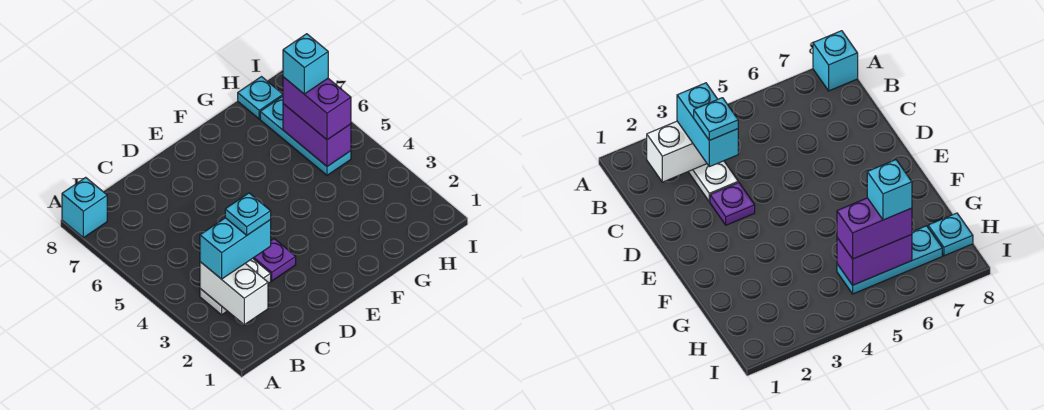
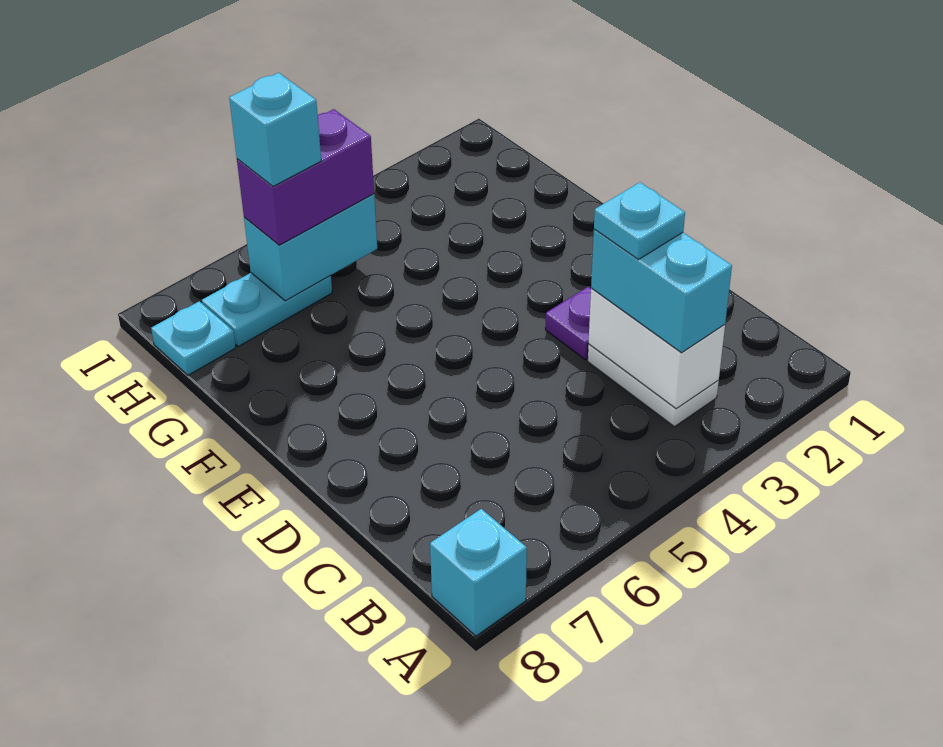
white 1x2 brick [200,262,268,325] -> white 1x2 brick turned to [589,288,725,409]
cyan 1x3 plate [260,96,351,175] -> cyan 1x2 plate [202,273,332,346]
purple 1x2 brick [283,104,351,167] -> cyan 1x2 brick [244,194,377,301]

